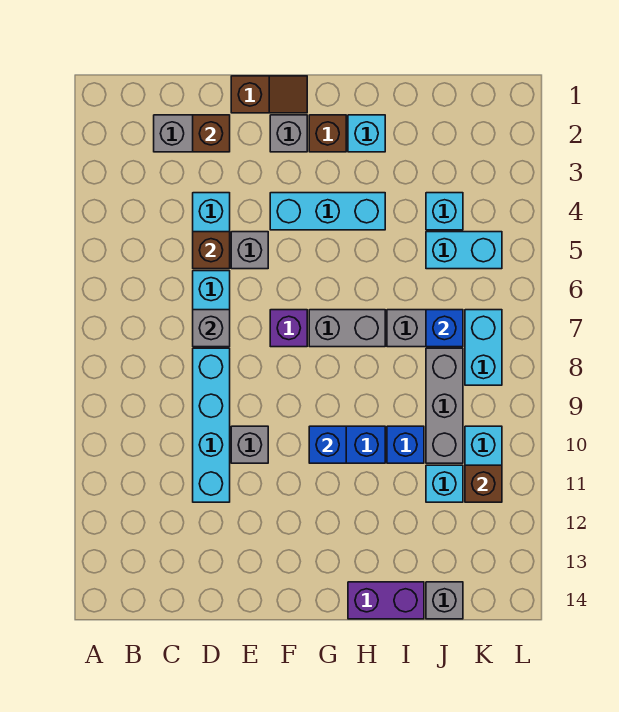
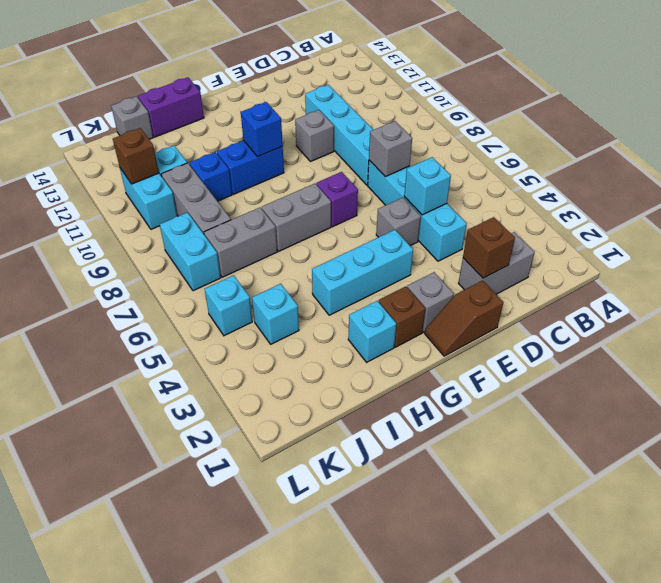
brown 1x1 brick [193,232,230,269] -> cyan 1x1 brick [404,157,451,215]
cyan 1x2 brick [426,232,502,269] -> cyan 1x1 brick [205,275,252,336]
blue 1x1 brick [426,310,463,347] -> none

